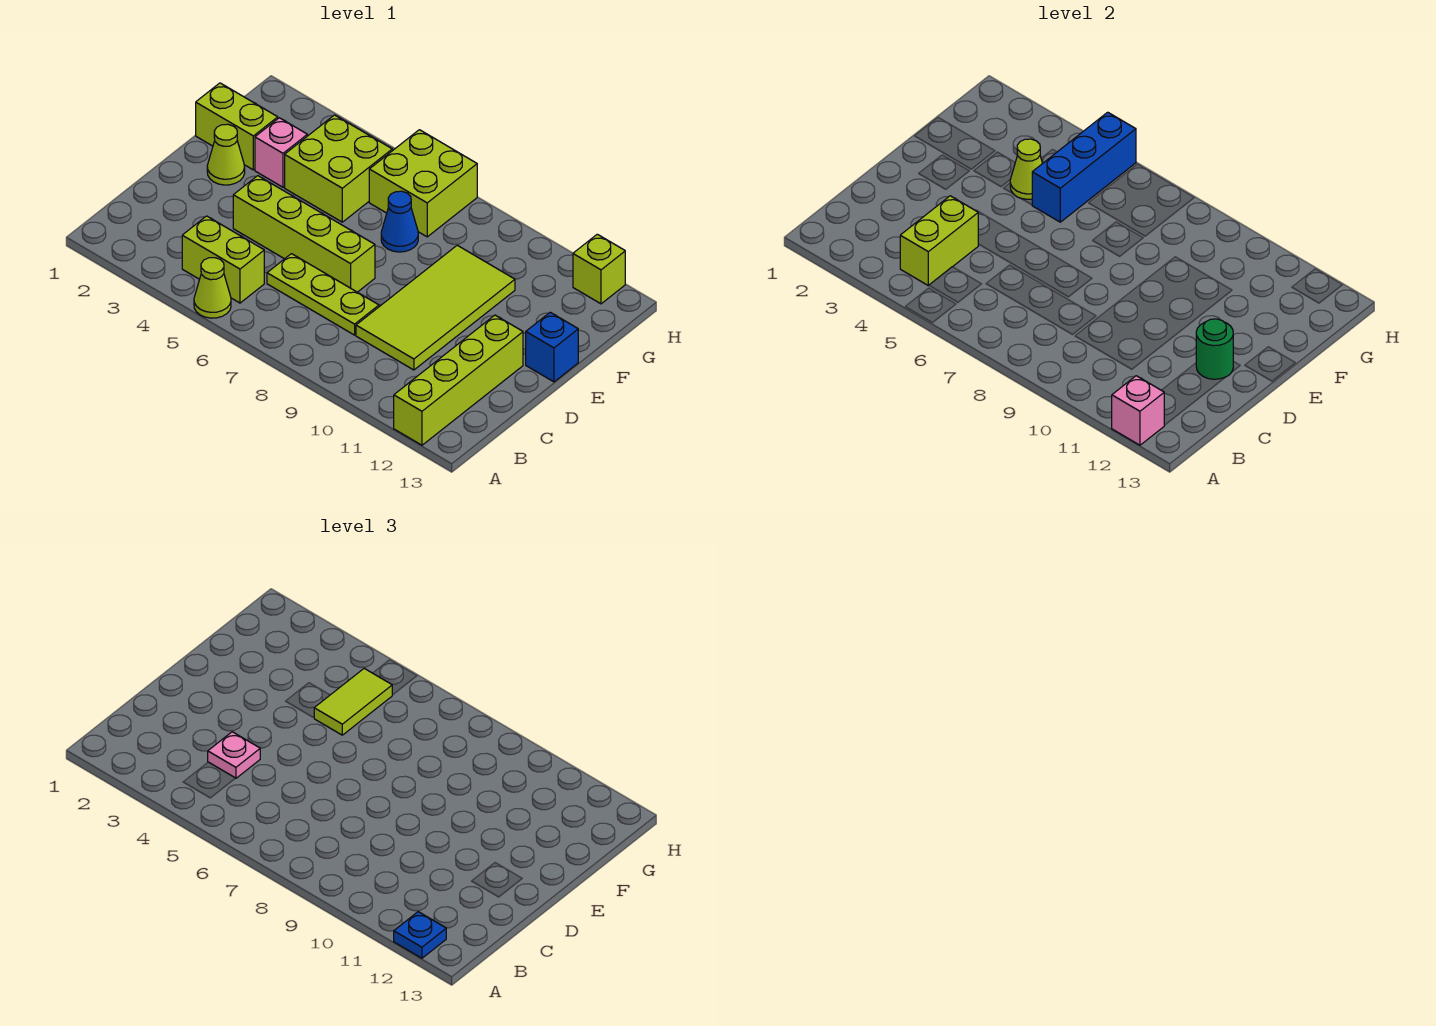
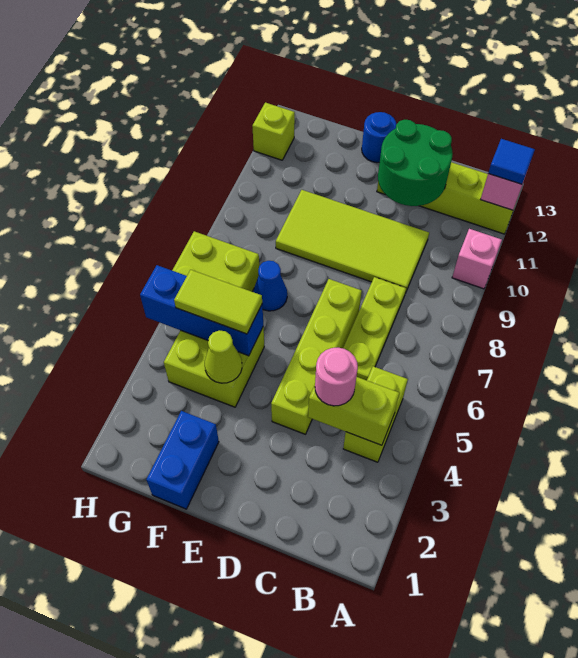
lime 1x1 cone [194,258,231,318] -> none
blue 1x1 plate [394,912,446,958] -> blue 1x1 tile [488,139,535,184]
pink 1x1 plate [208,732,260,778] -> pink 1x1 round brick [315,348,358,406]
green 1x1 round brick [1196,319,1233,379] -> green 2x2 round brick [378,120,453,206]
lime 1x1 cone [207,124,245,185] -> none
blue 1x1 brick [526,312,578,382] -> blue 1x1 round brick [362,112,396,163]
lime 1x2 brick [196,83,278,170] -> blue 1x2 brick [146,411,219,509]
pink 1x1 brick [255,118,307,187] -> pink 1x1 brick moved to [452,229,502,289]

